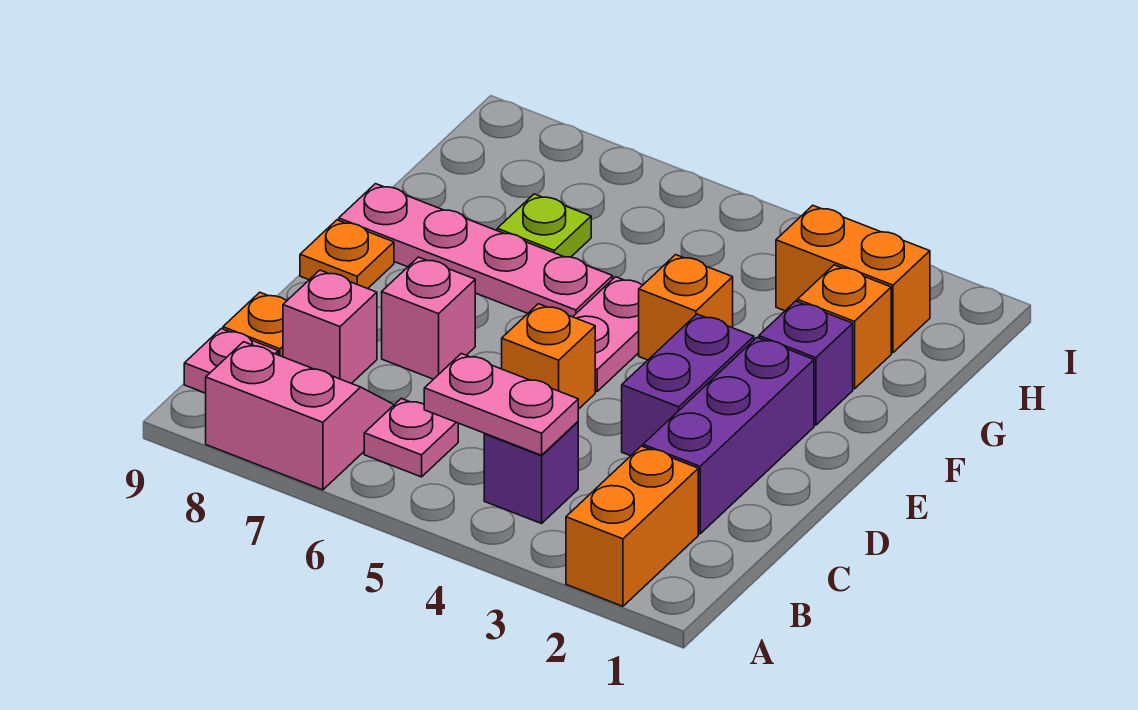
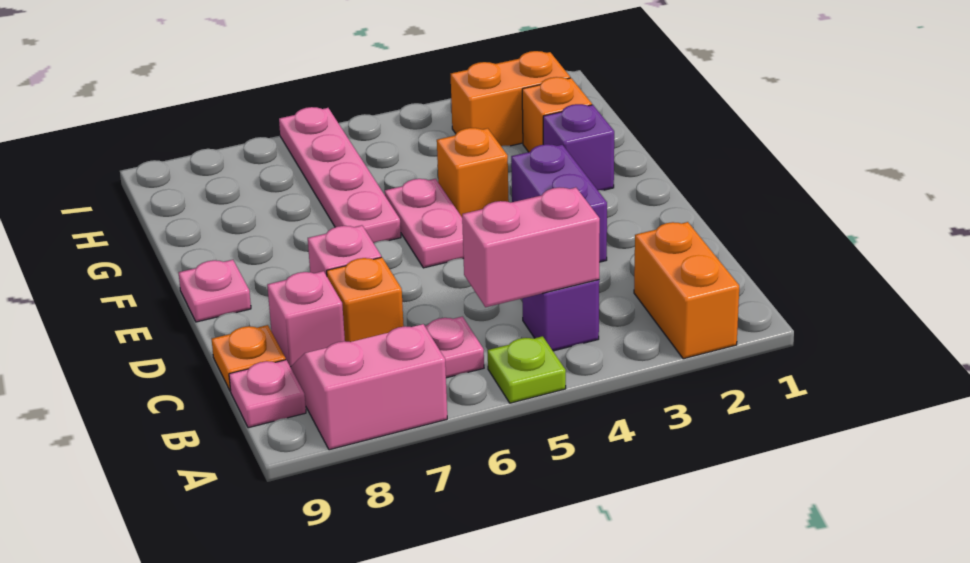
pink 1x2 plate [424,354,578,455] -> pink 1x2 brick [462,187,600,307]
purple 1x3 brick [643,338,814,534] -> none
orange 1x1 brick [502,304,595,409] -> orange 1x1 brick moved to [327,257,404,342]
orange 1x1 plate [300,220,394,289] -> pink 1x1 plate [179,260,251,322]
pink 1x4 plate [339,184,613,317] -> pink 1x4 plate turned to [279,107,401,243]
lime 1x1 plate [497,194,591,257] -> lime 1x1 plate moved to [488,336,566,403]

